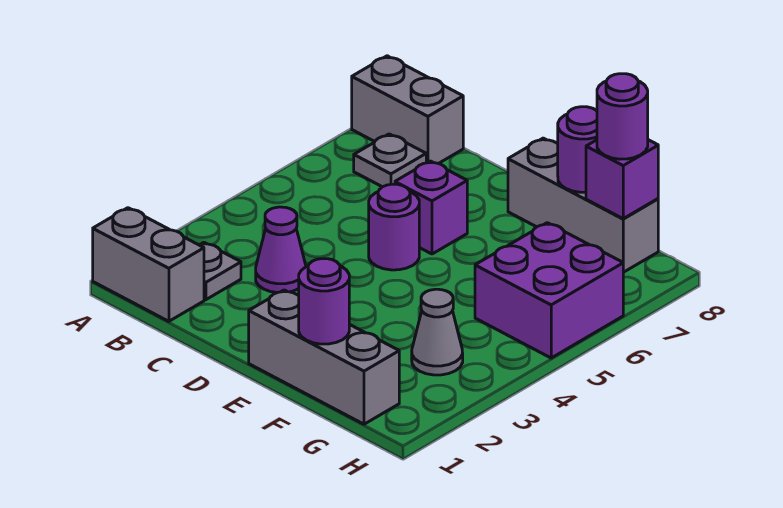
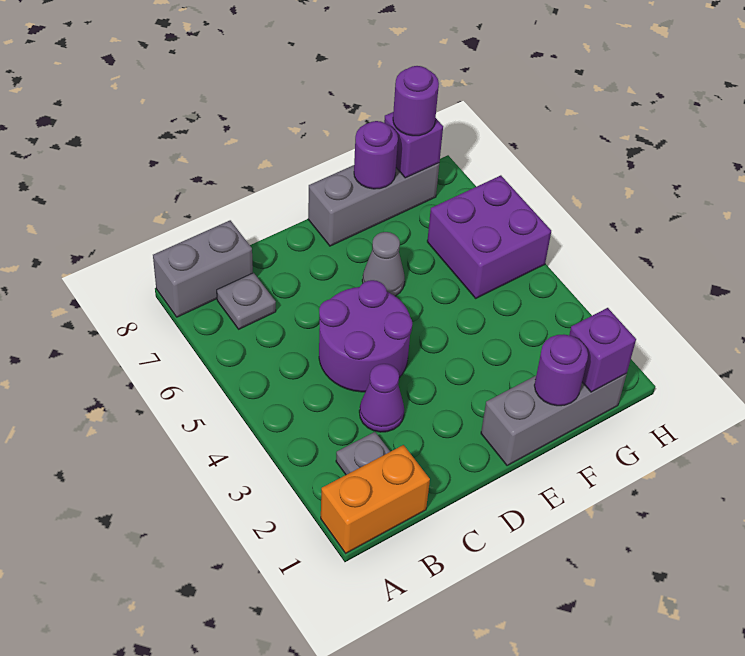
grey 1x2 brick [93,208,204,321] -> orange 1x2 brick [321,445,430,553]
purple 1x1 round brick [369,184,419,270] -> purple 2x2 round brick [319,280,412,392]
purple 1x1 brick [395,161,467,254] -> purple 1x1 brick moved to [569,308,636,392]
grey 1x1 cone [412,289,463,375] -> grey 1x1 cone moved to [362,232,405,296]

